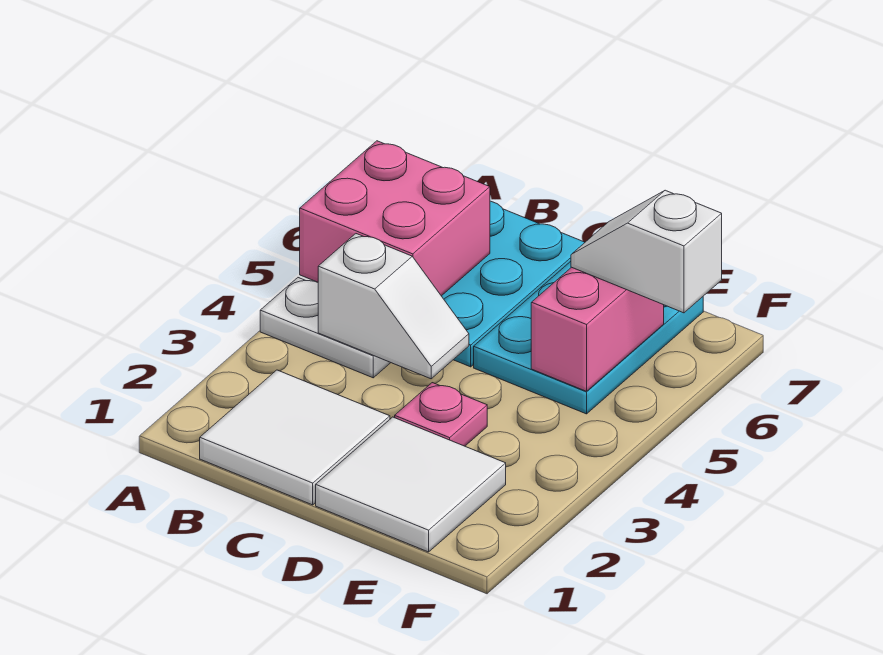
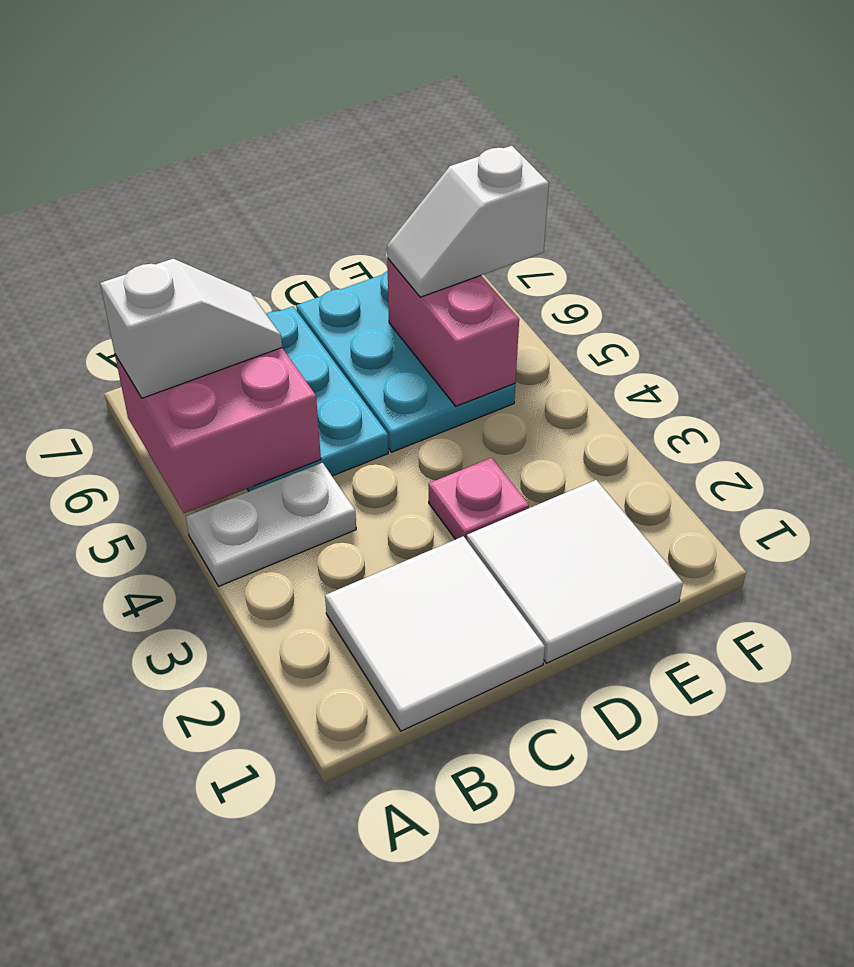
white 1x2 slope [318,234,469,379] -> white 1x2 slope moved to [100,259,282,398]

